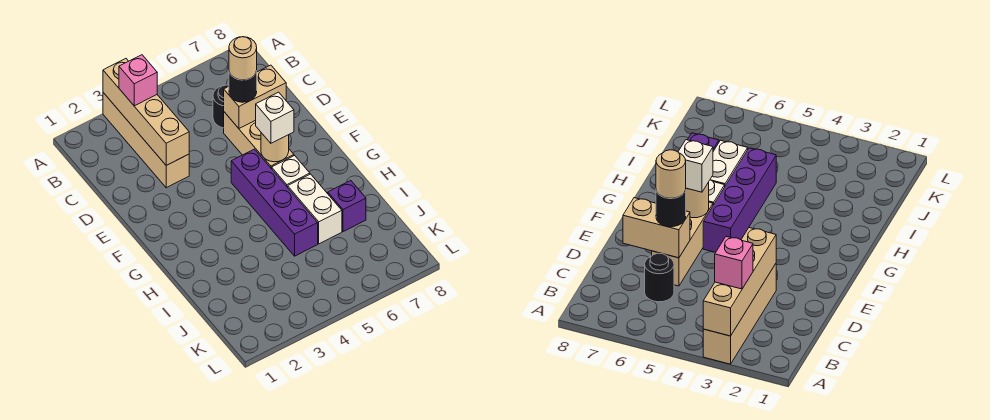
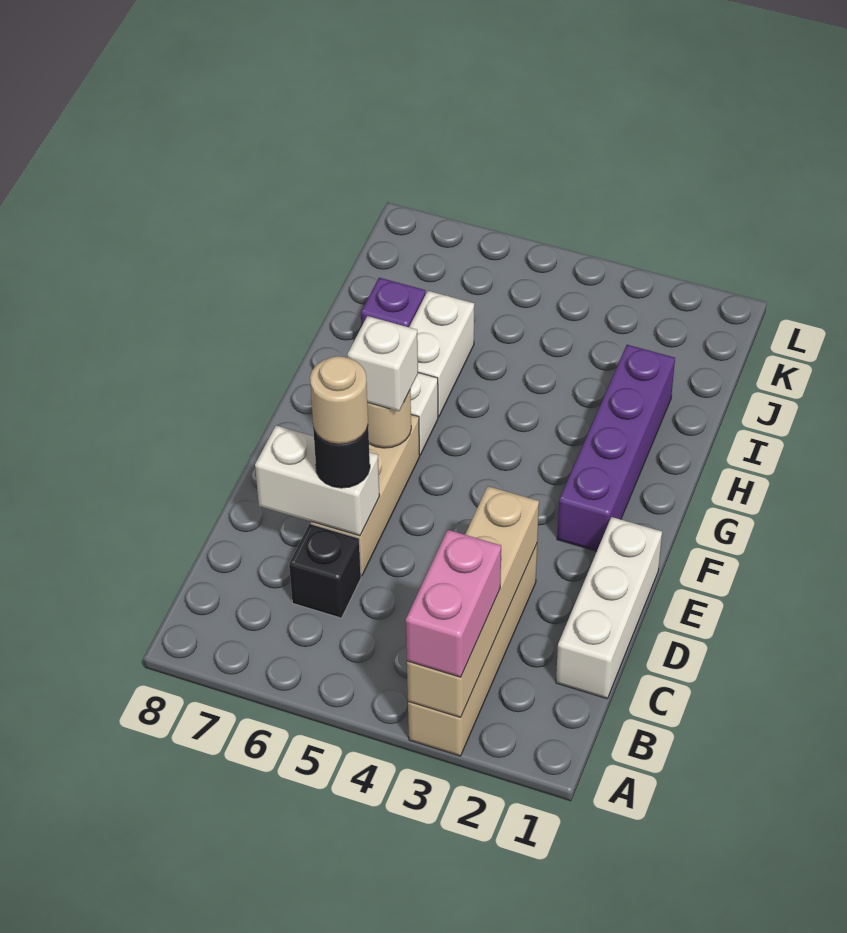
pink 1x1 brick [119,55,157,106] -> pink 1x2 brick [406,530,501,677]
none -> white 1x3 brick [556,517,662,699]
black 1x1 round brick [213,85,229,128] -> black 1x1 brick [289,524,361,618]
tan 1x2 brick [224,65,286,128] -> white 1x2 brick [255,425,380,536]
purple 1x4 brick [231,149,318,256] -> purple 1x4 brick moved to [557,345,675,551]

